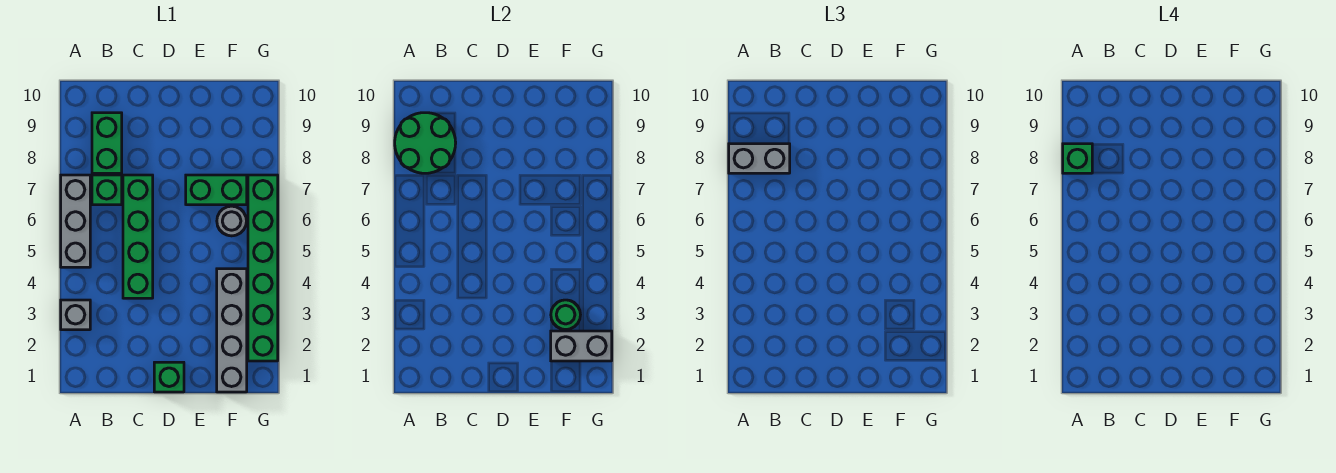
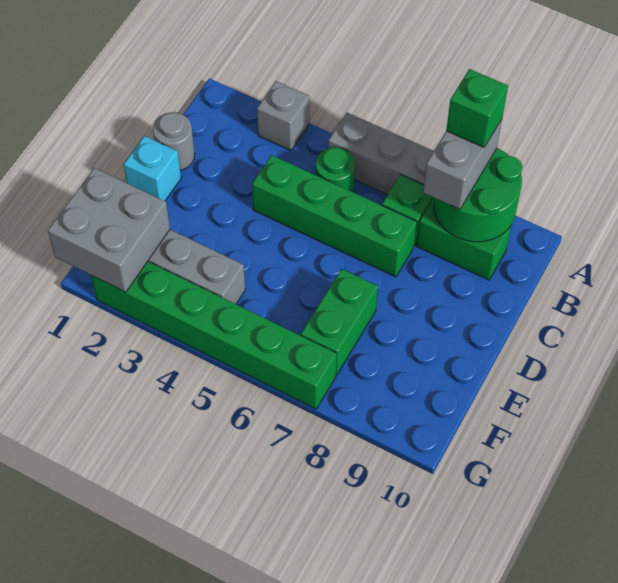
green 1x1 brick [154,362,184,392] -> cyan 1x1 brick [124,136,181,201]
grey 1x2 brick [551,331,612,361] -> grey 2x2 brick [48,168,170,292]
green 1x1 round brick [551,300,580,330] -> green 1x1 round brick moved to [316,147,355,192]
grey 1x1 round brick [217,206,246,236] -> grey 1x1 round brick moved to [153,112,195,170]

